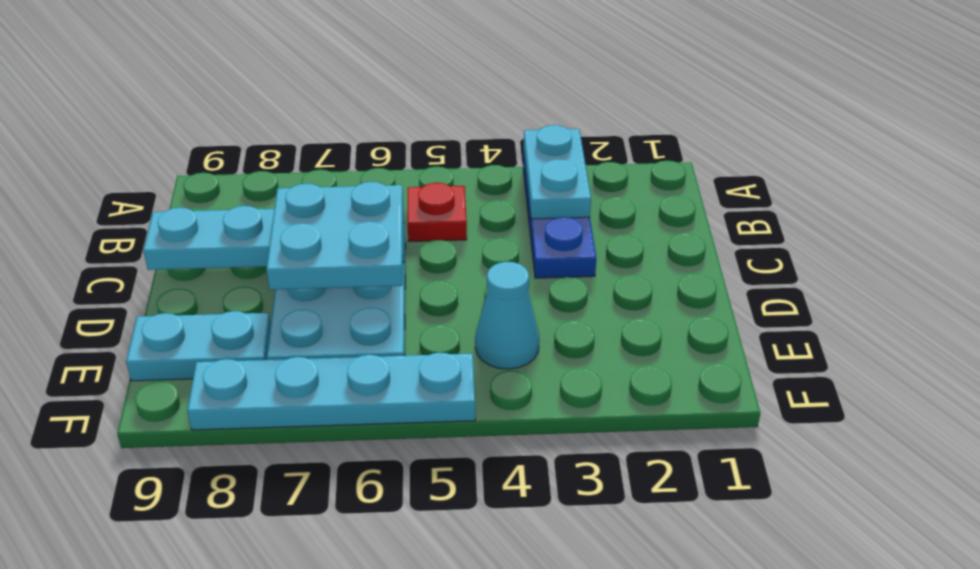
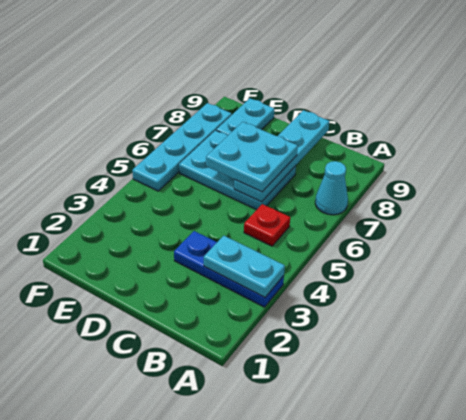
cyan 1x1 cone [475,262,539,369] -> cyan 1x1 cone moved to [315,161,348,215]

